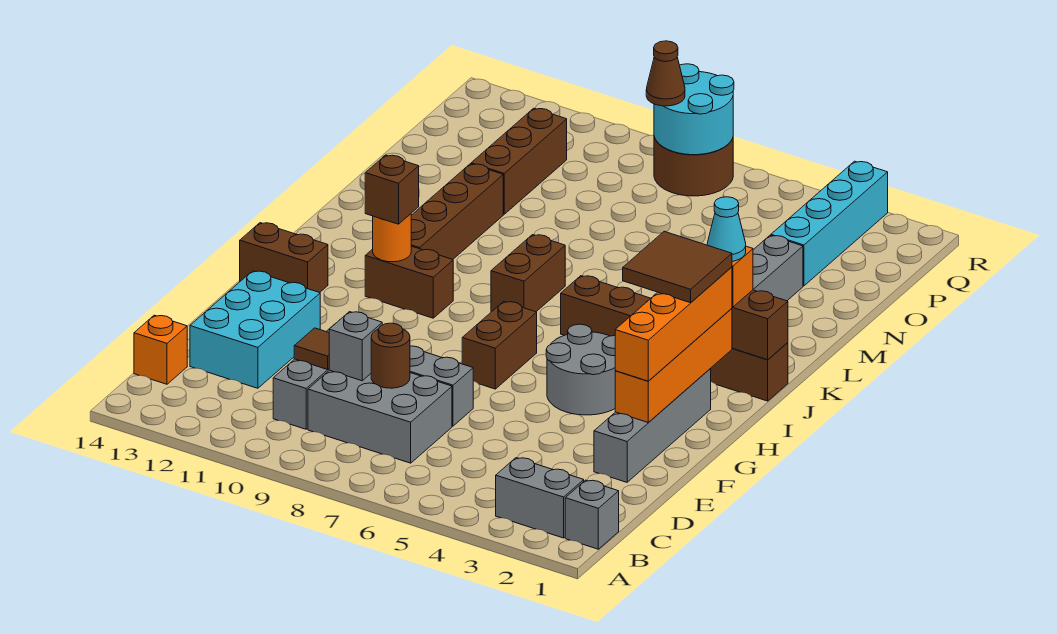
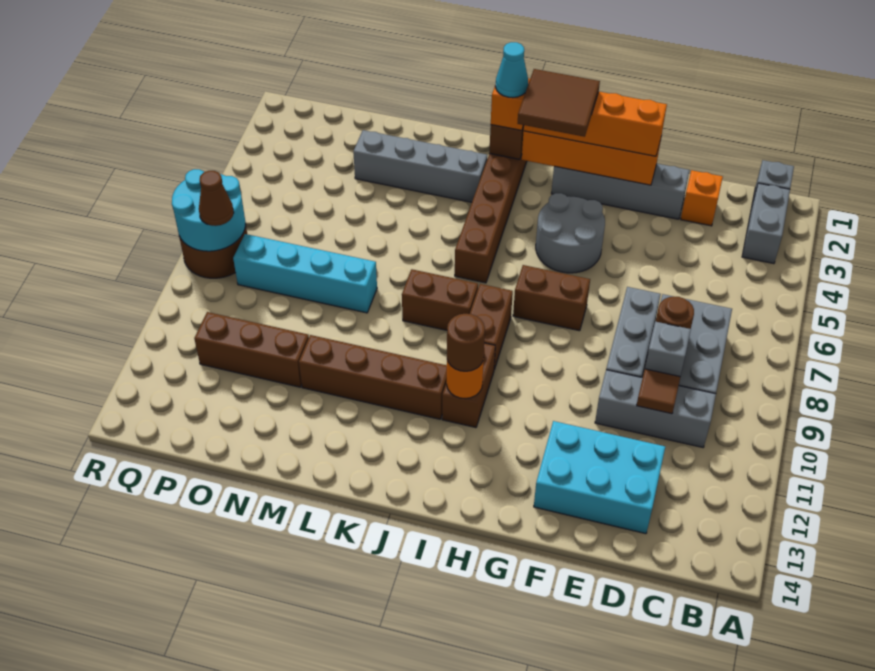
orange 1x1 brick [134,315,187,384] -> orange 1x1 brick moved to [681,170,723,226]
brown 1x2 brick [240,223,328,293] -> brown 1x2 brick moved to [470,284,513,370]
brown 1x1 brick [365,155,419,224] -> brown 1x1 round brick [447,314,485,371]
cyan 1x4 brick [771,161,888,286] -> cyan 1x4 brick moved to [233,234,377,313]

